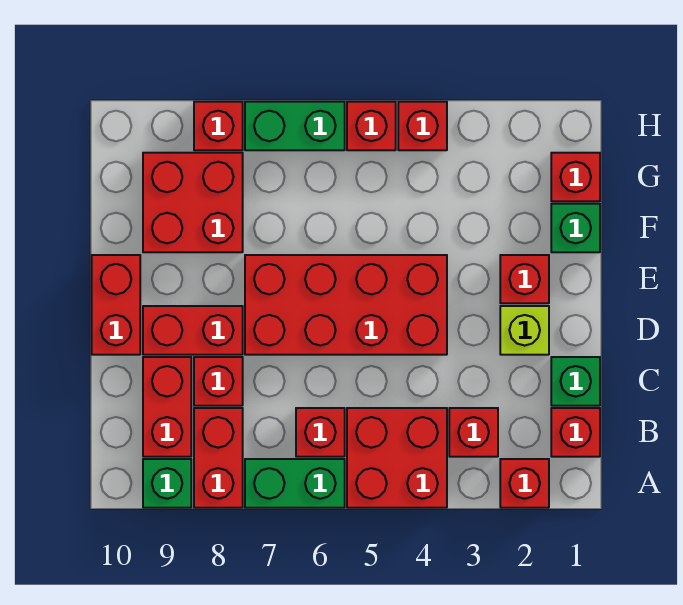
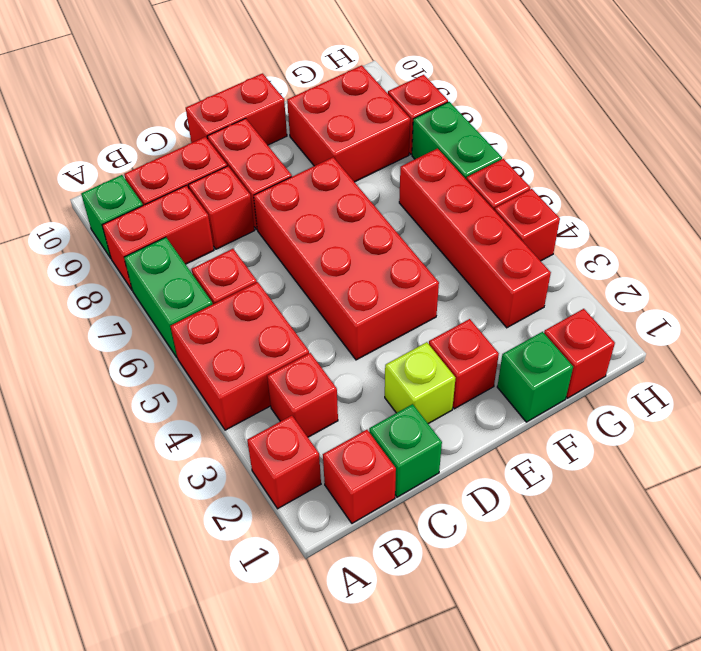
none -> red 1x4 brick [399,149,551,328]

